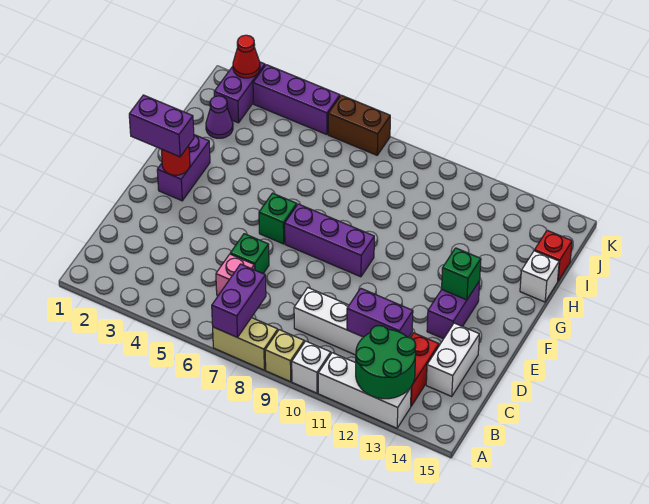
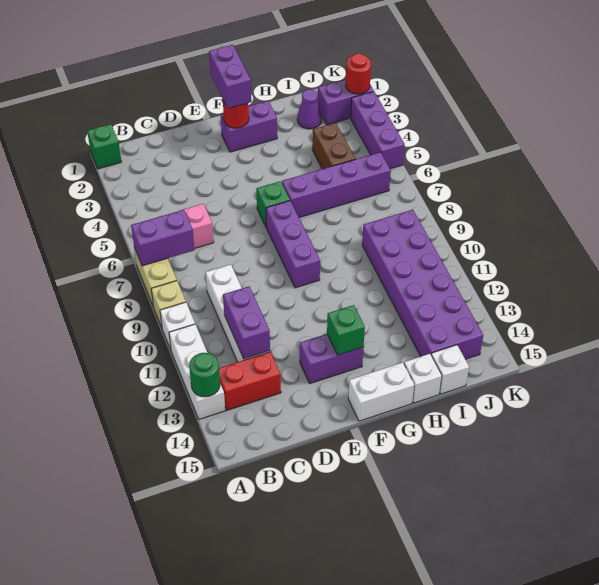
green 2x2 round brick [356,326,416,399] -> green 1x1 round brick [189,353,220,397]
white 1x2 brick [426,323,479,396] -> white 1x2 brick moved to [348,362,414,421]
green 1x1 brick [230,234,269,273] -> green 1x1 brick moved to [87,124,121,169]
none -> purple 1x4 brick [282,152,391,217]
none -> purple 2x6 brick [362,210,483,359]
red 1x1 brick [535,230,572,281] -> white 1x1 brick [431,345,469,394]
red 1x1 cone [233,35,260,78] -> red 1x1 round brick [346,54,371,94]
brown 1x2 brick [328,95,390,155] -> brown 1x2 brick moved to [312,123,355,169]

